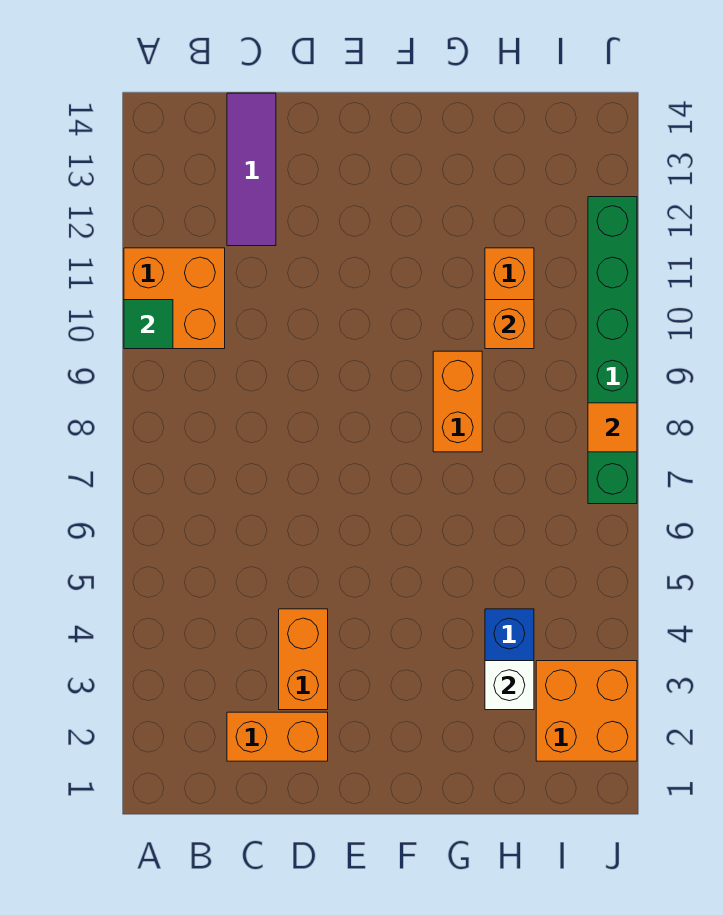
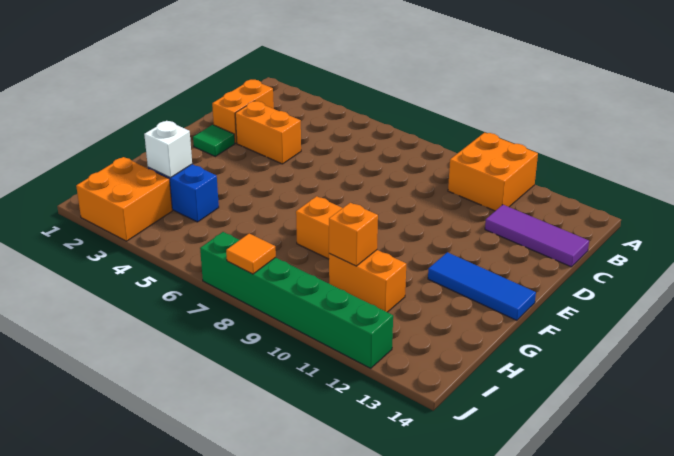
green 1x1 tile [124,300,173,349] -> green 1x1 tile moved to [193,125,235,156]
none -> blue 1x3 tile [428,252,536,320]

